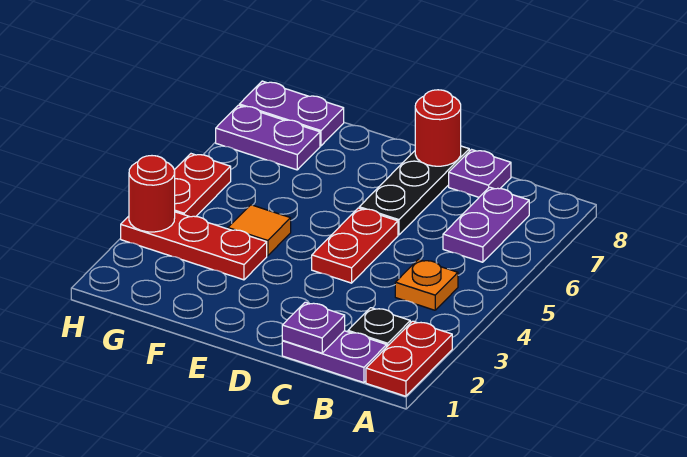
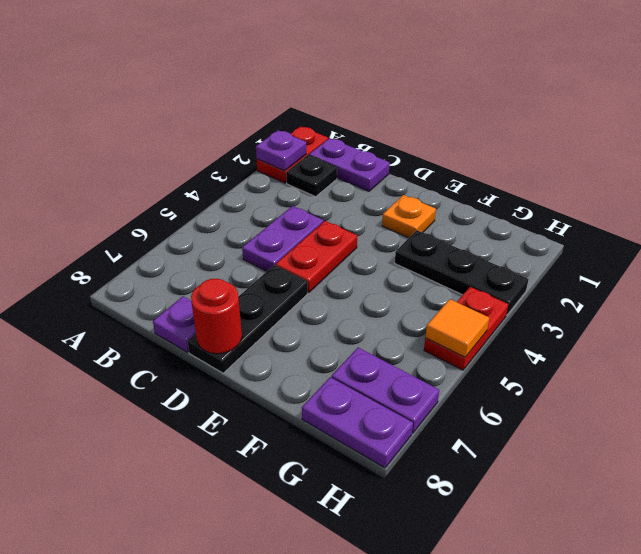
orange 1x1 plate [395,259,458,310] -> orange 1x1 plate moved to [382,195,436,238]
purple 1x2 plate [443,187,529,262] -> purple 1x2 plate moved to [242,206,323,272]
purple 1x1 plate [282,302,345,353] -> purple 1x1 plate moved to [256,130,306,171]
red 1x3 plate [121,212,267,280] -> black 1x3 plate [395,230,529,315]
orange 1x1 tile [228,205,291,256] -> orange 1x1 tile moved to [425,299,489,357]
red 1x1 round brick [129,156,175,232] -> none

